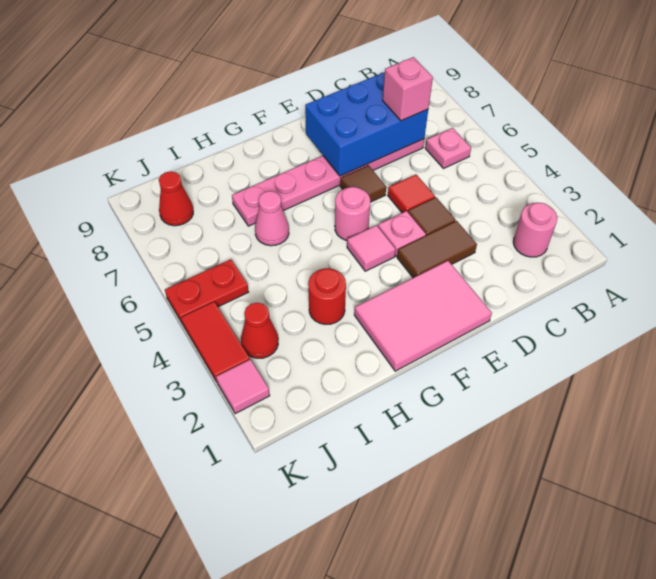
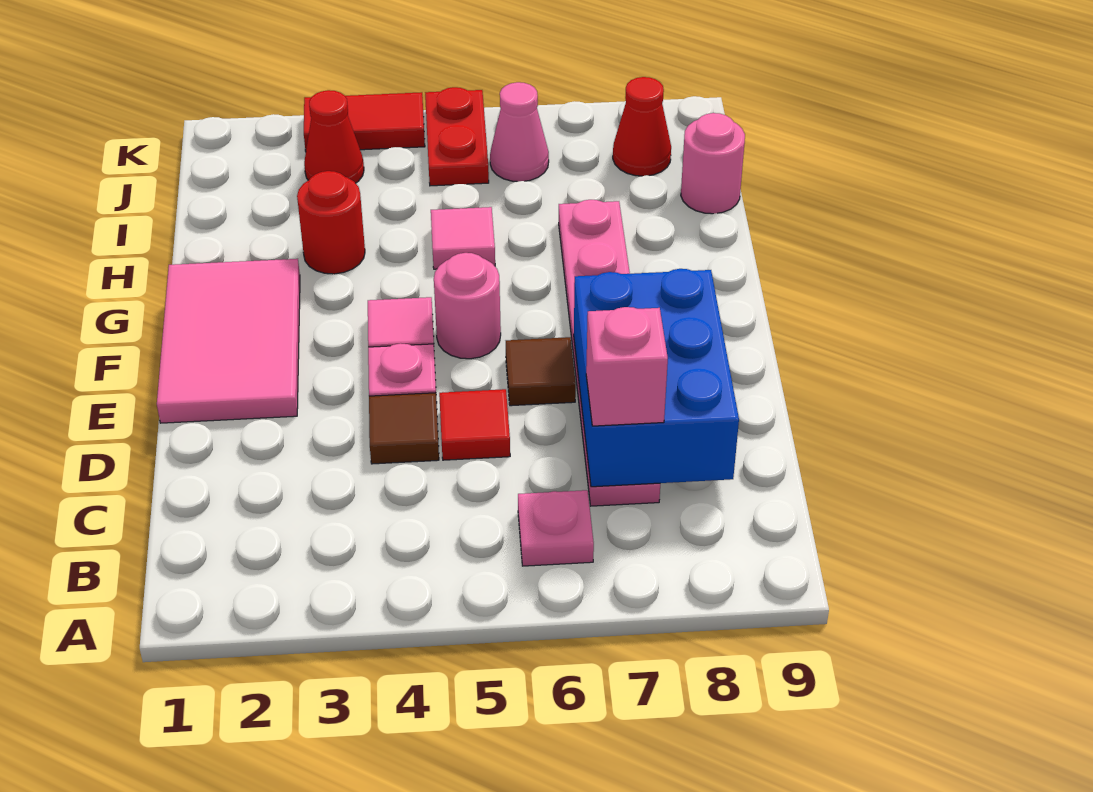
pink 1x1 round brick [513,203,557,257] -> pink 1x1 round brick moved to [681,113,745,214]
brown 1x2 tile [397,221,477,278] -> none
pink 1x1 cone [255,191,289,246] -> pink 1x1 cone moved to [490,82,549,182]
pink 1x1 tile [216,359,270,414] -> pink 1x1 tile moved to [431,207,495,269]

